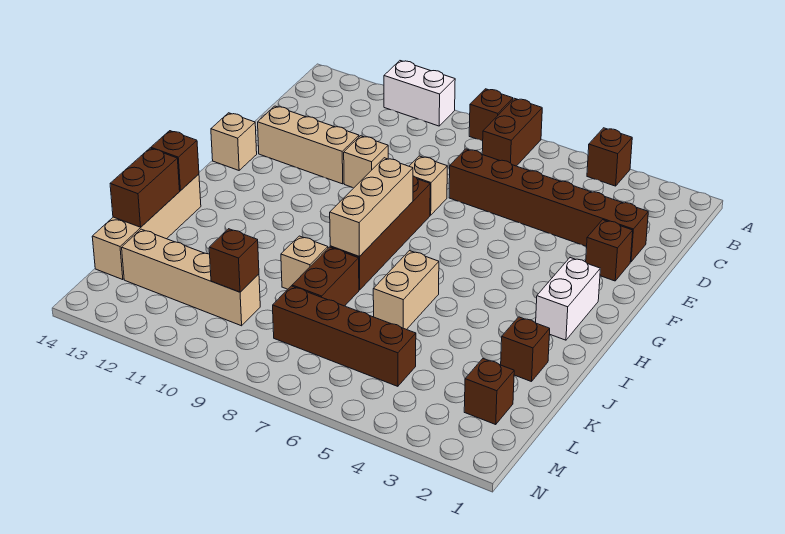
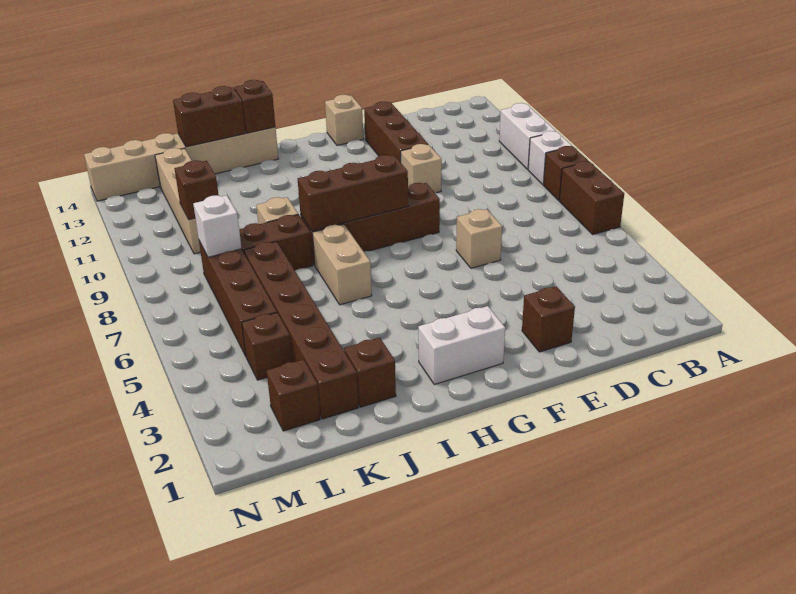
brown 1x1 brick [587,128,632,186] -> brown 1x1 brick moved to [242,313,292,380]
brown 1x2 brick [482,98,542,166] -> brown 1x2 brick turned to [559,161,624,234]
none -> white 1x1 brick [528,131,572,185]
brown 1x6 brick [449,149,648,262] -> brown 1x6 brick moved to [244,241,359,419]
tan 1x1 brick [409,156,447,215] -> tan 1x1 brick moved to [456,209,502,268]
tan 1x3 brick [258,106,359,184] -> brown 1x3 brick [364,102,428,162]
tan 1x3 brick [330,158,413,257] -> brown 1x3 brick [298,155,408,231]
tan 1x2 brick [373,251,439,330] -> tan 1x2 brick turned to [312,224,372,305]
tan 1x4 brick [92,174,201,280] -> tan 1x6 brick [84,127,278,201]
none -> white 1x1 brick [193,195,242,257]

